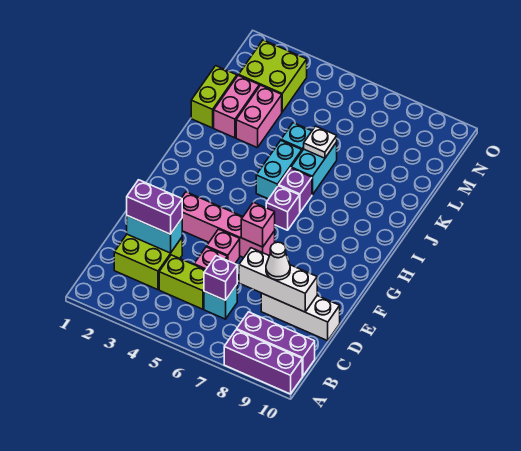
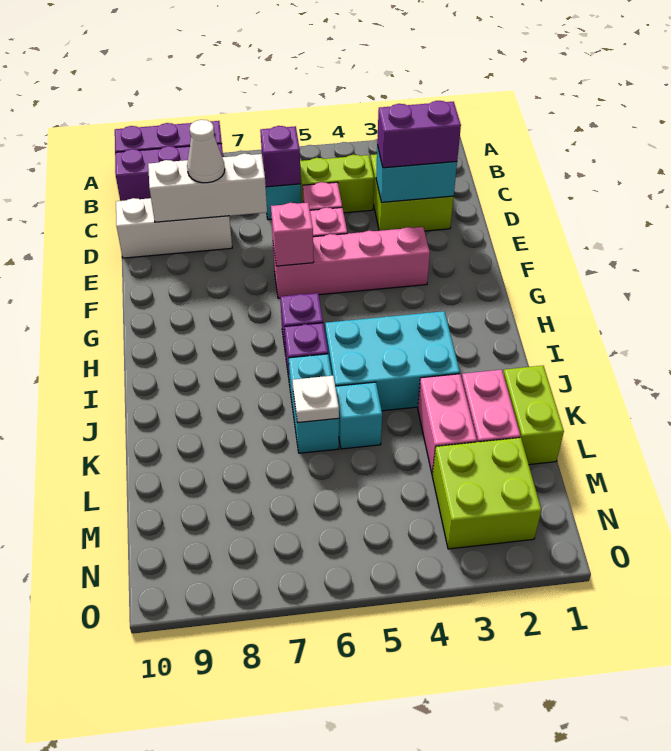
cyan 1x2 brick [256,140,302,199] -> cyan 2x3 brick [325,311,460,411]

